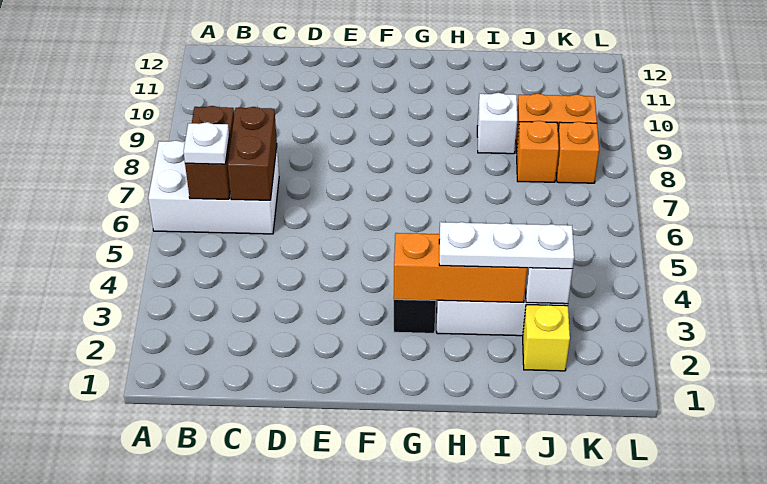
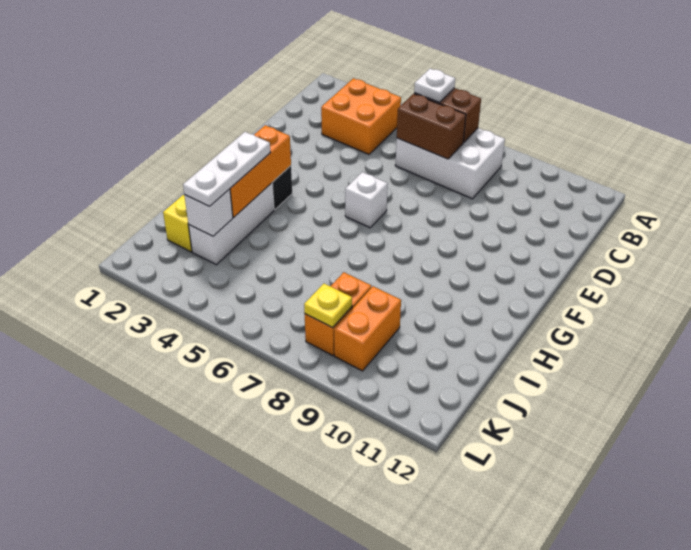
white 2x3 brick [148,141,279,234] -> white 2x3 brick turned to [395,128,505,199]
none -> orange 2x2 brick [321,78,401,154]
white 1x1 brick [477,93,517,154] -> white 1x1 brick moved to [345,172,388,228]
none -> yellow 1x1 plate [304,284,352,328]

